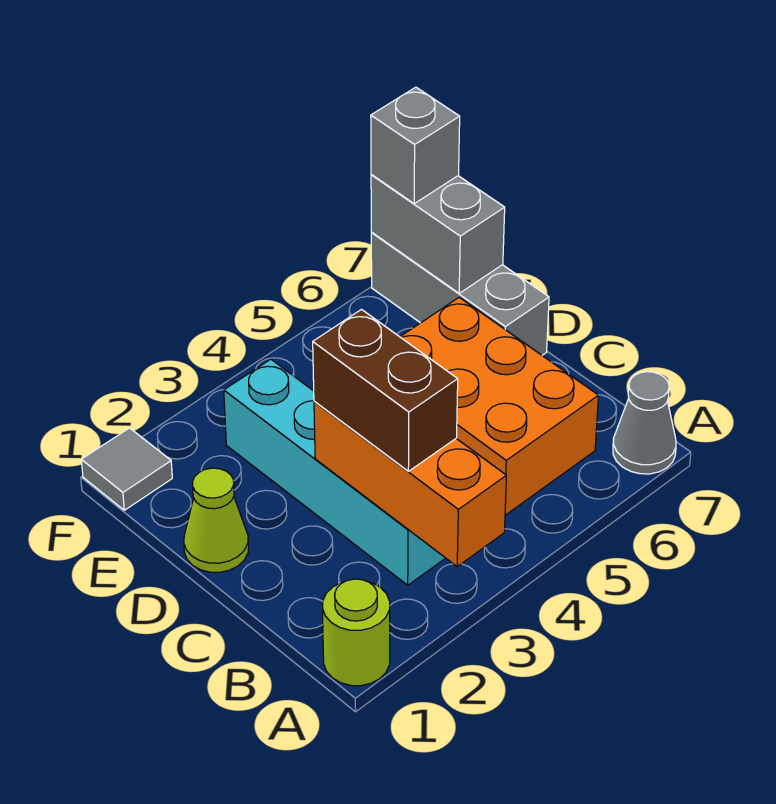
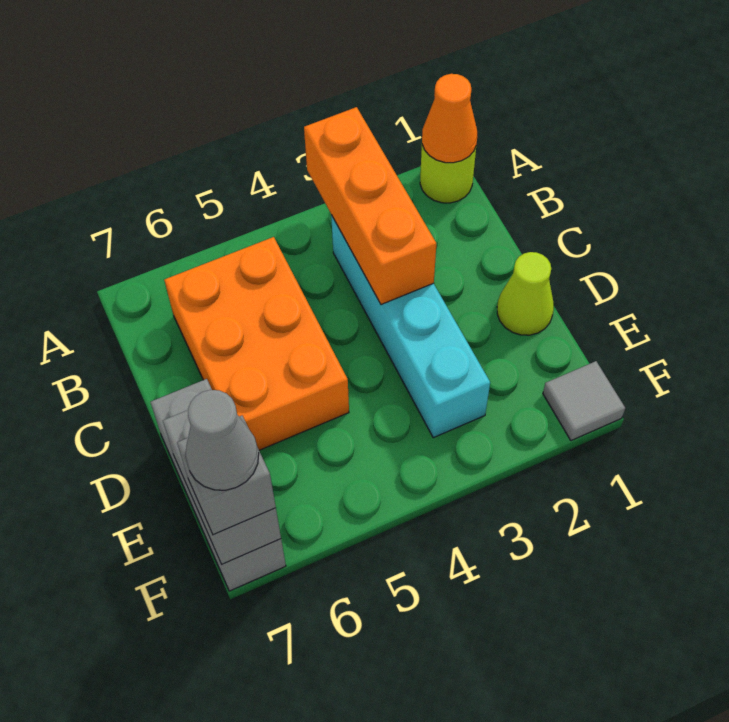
none -> orange 1x1 cone [422,74,477,163]
grey 1x1 cone [613,372,676,474] -> grey 1x1 cone moved to [186,390,259,490]
brown 1x2 brick [313,310,458,471] -> none

